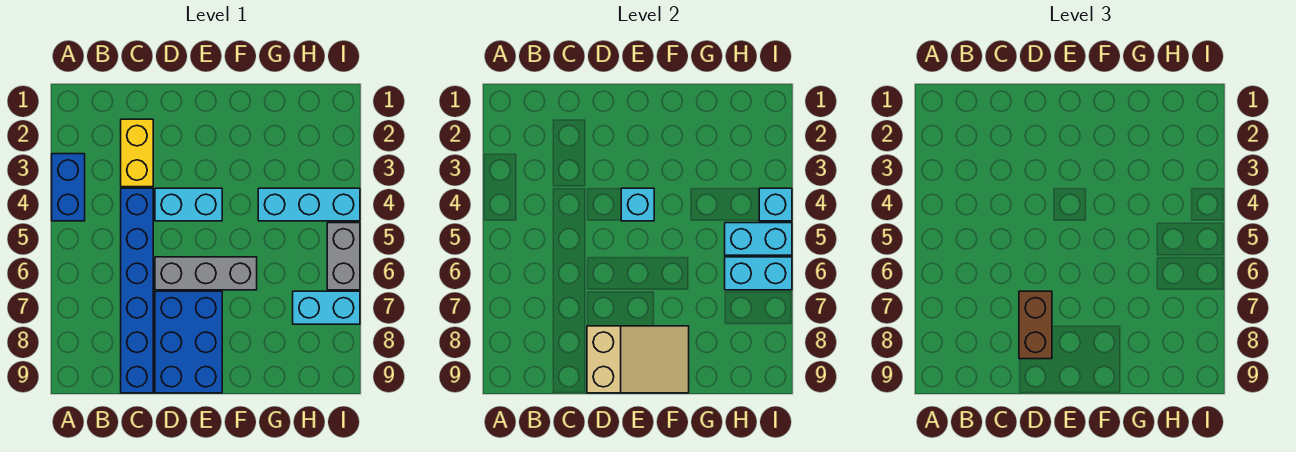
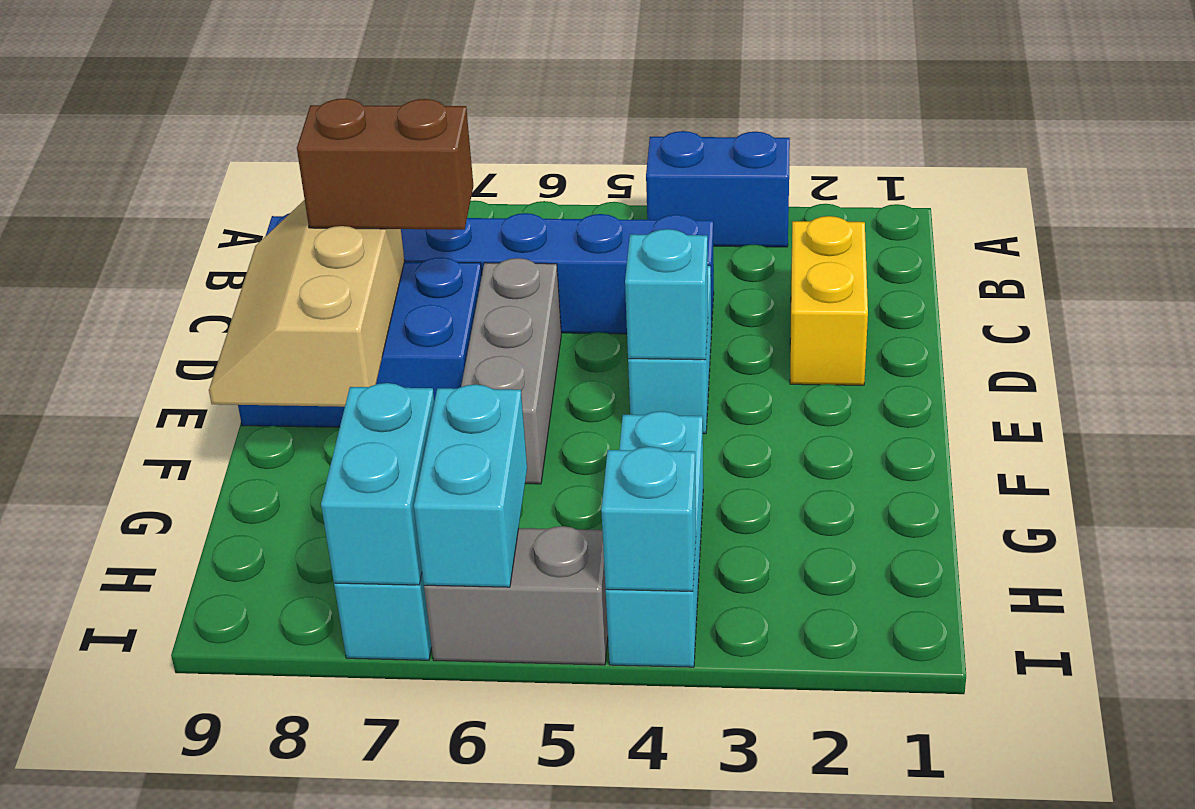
yellow 1x2 brick [121,119,153,187] -> yellow 1x2 brick turned to [790,216,868,385]
tan 2x3 slope [587,326,689,393] -> tan 2x3 slope turned to [209,200,405,407]
cyan 1x2 brick [725,223,792,255] -> cyan 1x2 brick moved to [321,383,434,585]

